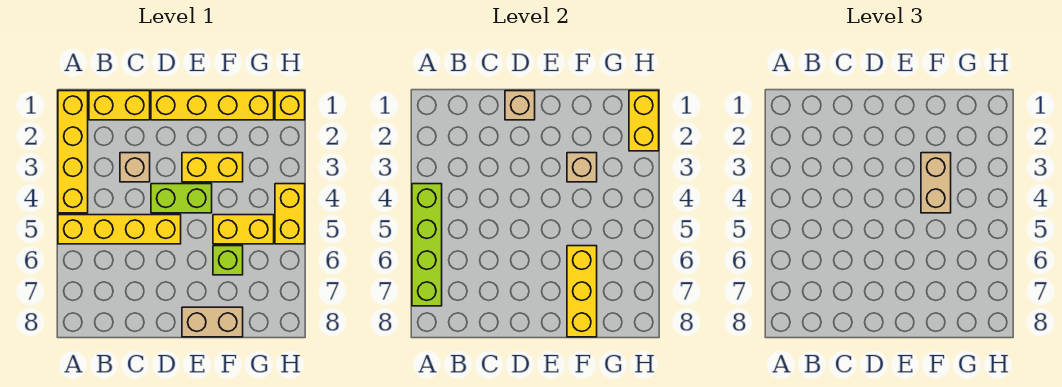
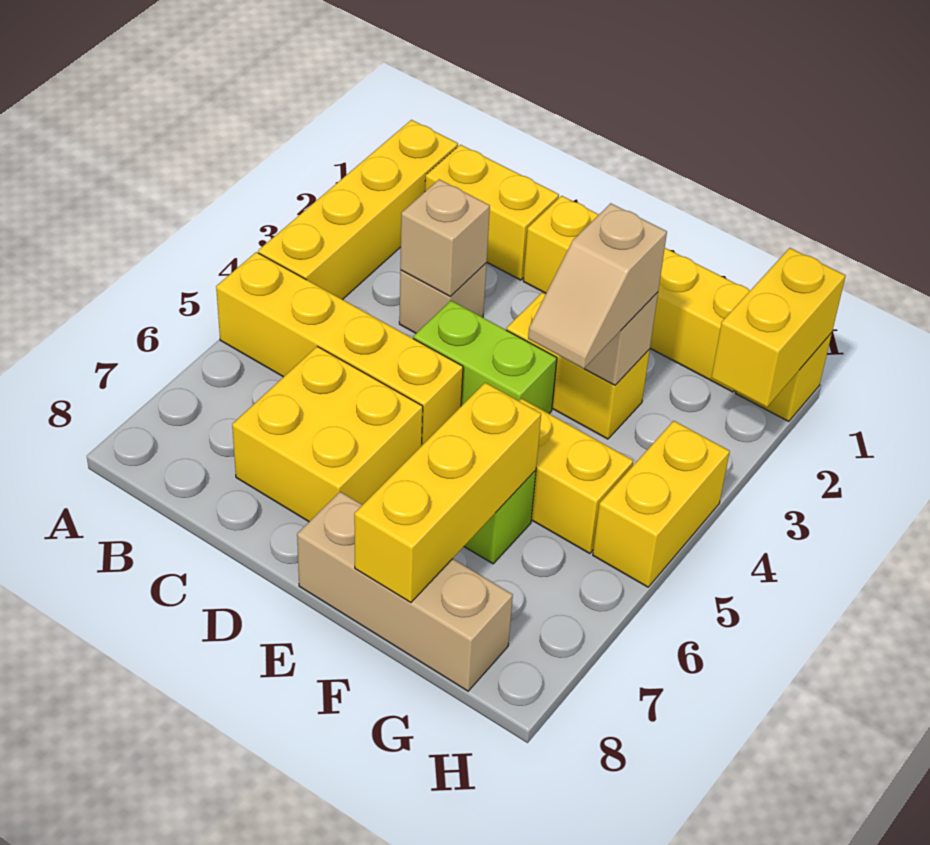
lime 1x4 brick [412,184,442,306] -> none
none -> yellow 2x2 brick [232,346,423,522]
tan 1x1 brick [505,91,535,120] -> tan 1x1 brick moved to [400,179,490,296]
tan 1x2 brick [182,307,243,337] -> tan 1x3 brick [297,492,513,691]
tan 1x2 brick [921,153,951,213] -> tan 1x2 slope [528,203,667,369]

